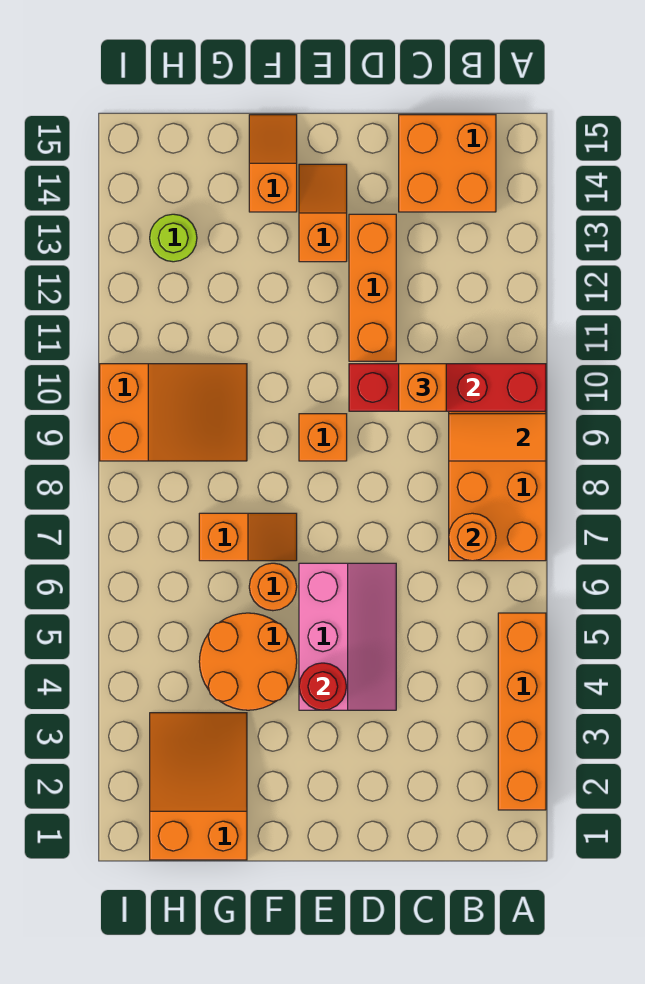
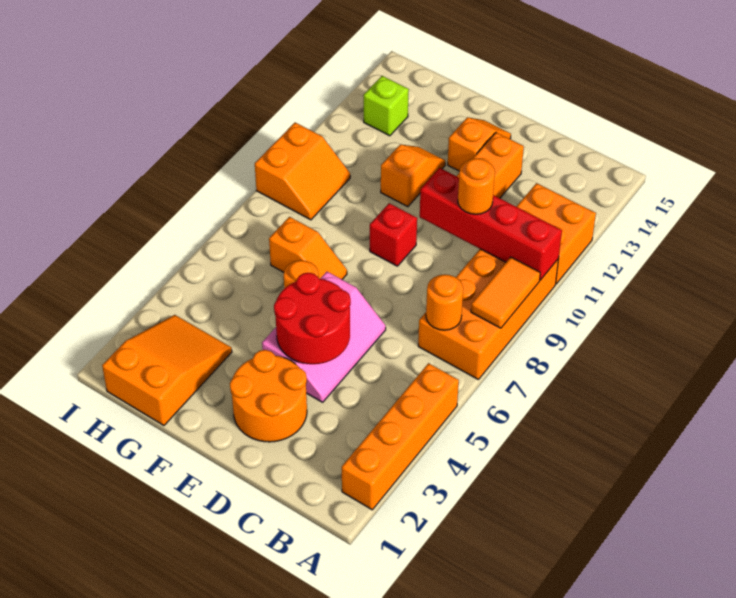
orange 1x2 tile [449,414,546,461] -> orange 1x2 tile turned to [471,257,540,328]
orange 2x2 brick [399,115,496,212] -> orange 2x2 brick moved to [516,183,596,284]
orange 1x1 brick [399,364,446,411] -> orange 1x1 round brick [458,158,495,214]
red 1x1 round brick [299,663,347,710] -> red 2x2 round brick [274,273,351,364]
orange 1x1 brick [299,414,347,461] -> red 1x1 brick [370,203,417,266]
orange 2x2 round brick [199,613,297,710] -> orange 2x2 round brick moved to [230,350,307,442]
orange 1x2 slope [249,115,297,212] -> orange 1x2 slope moved to [381,145,445,207]
orange 2x3 slope [100,364,247,461] -> orange 2x2 slope [255,123,350,220]
lime 1x1 round brick [150,214,197,262] -> lime 1x1 brick [364,76,409,136]

